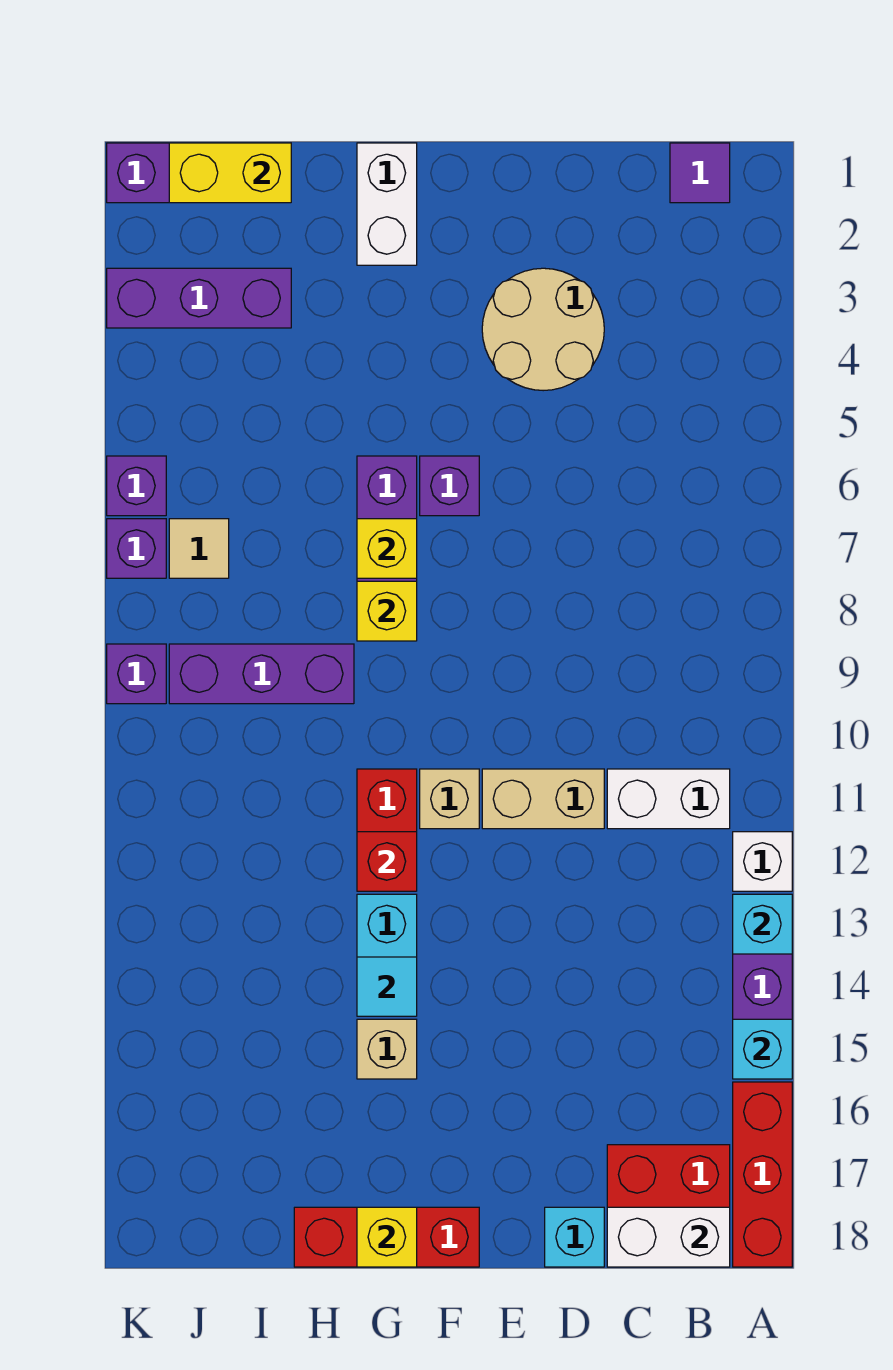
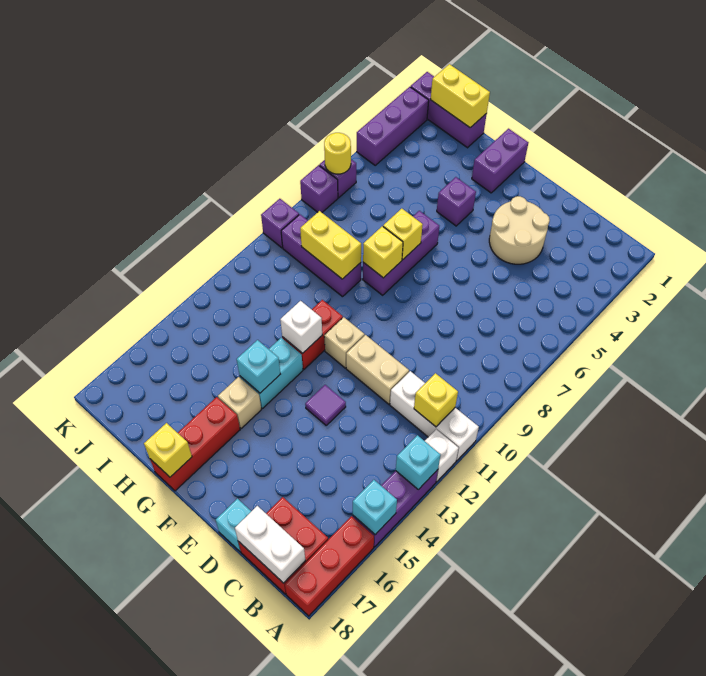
purple 1x1 tile [670,143,730,203] -> purple 1x1 tile moved to [305,385,346,425]
white 1x2 brick [607,769,730,829] -> white 1x3 brick [390,371,479,461]
none -> yellow 1x1 brick [414,373,458,427]
purple 1x1 brick [420,456,479,516] -> purple 1x1 brick moved to [437,177,476,226]
red 1x3 brick [294,1207,479,1267] -> red 1x3 brick turned to [150,397,240,491]
white 1x2 brick [357,143,417,265] -> purple 1x2 brick [472,129,528,193]
red 1x1 brick [357,832,417,891] -> white 1x1 brick [280,301,322,353]
cyan 1x1 tile [357,957,417,1016] -> cyan 1x1 brick [237,340,280,393]
none -> yellow 1x2 brick [300,211,361,279]
purple 1x3 brick [107,268,291,328] -> purple 1x3 brick turned to [357,87,429,165]
tan 1x1 tile [169,519,229,578] -> none
none -> yellow 1x1 round brick [324,133,351,174]

